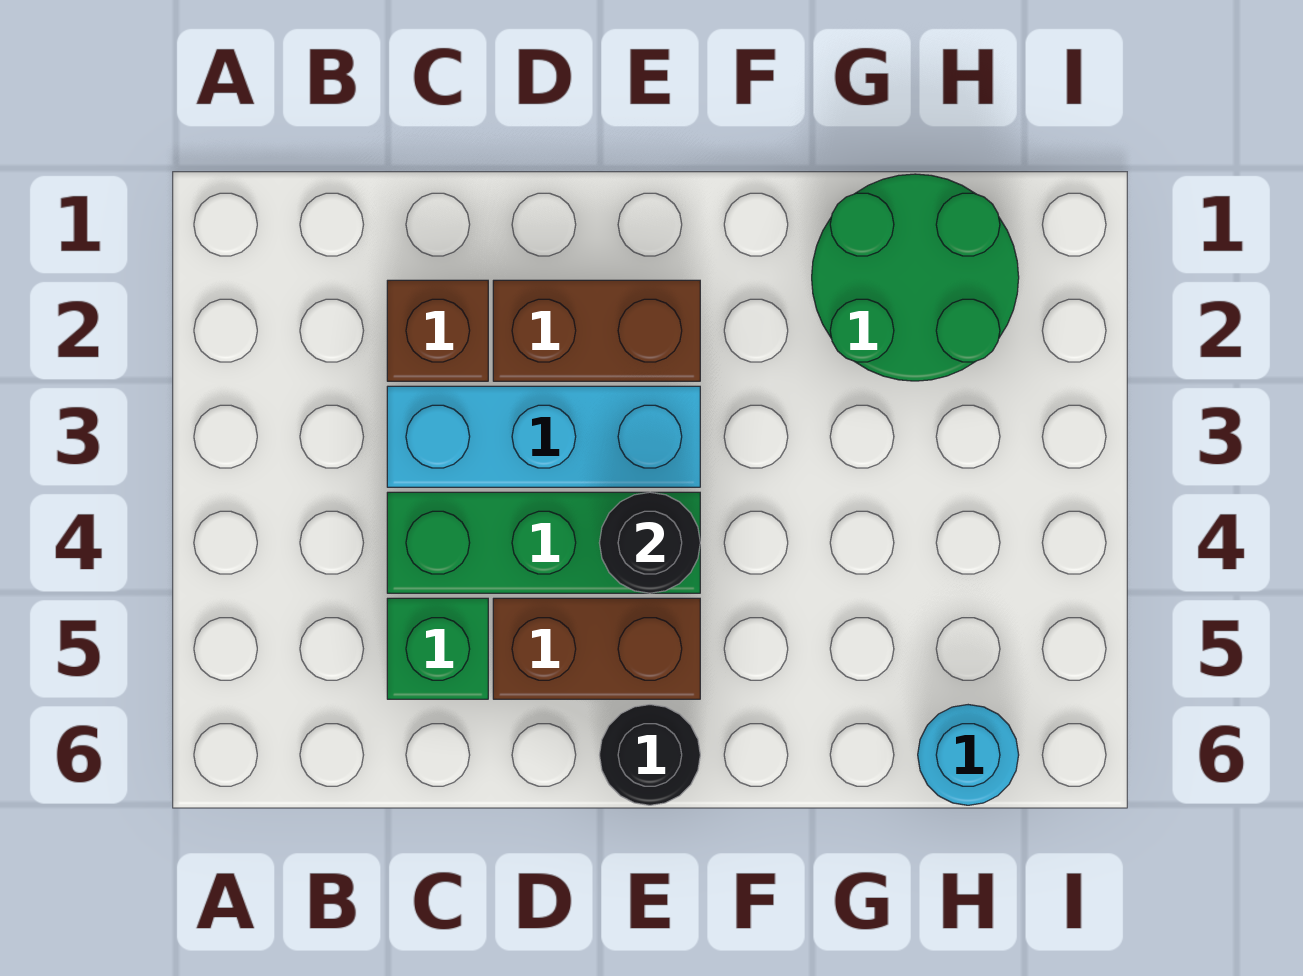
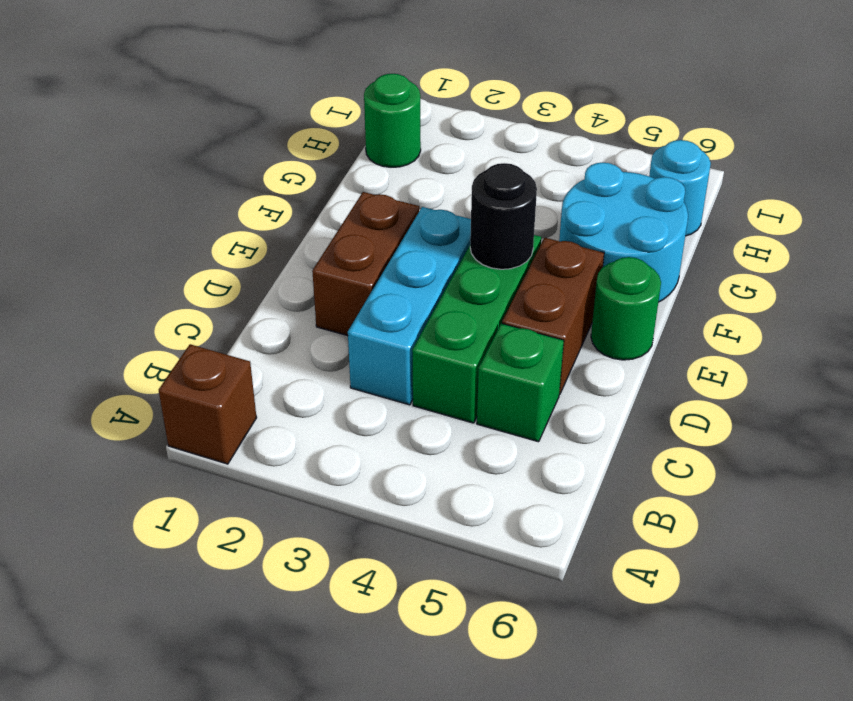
brown 1x1 brick [387,280,488,381] -> brown 1x1 brick moved to [159,344,257,464]
black 1x1 round brick [600,705,700,805] -> green 1x1 round brick [591,257,661,360]
none -> cyan 2x2 round brick [559,163,688,302]
green 2x2 round brick [812,174,1019,381] -> green 1x1 round brick [364,74,421,167]

